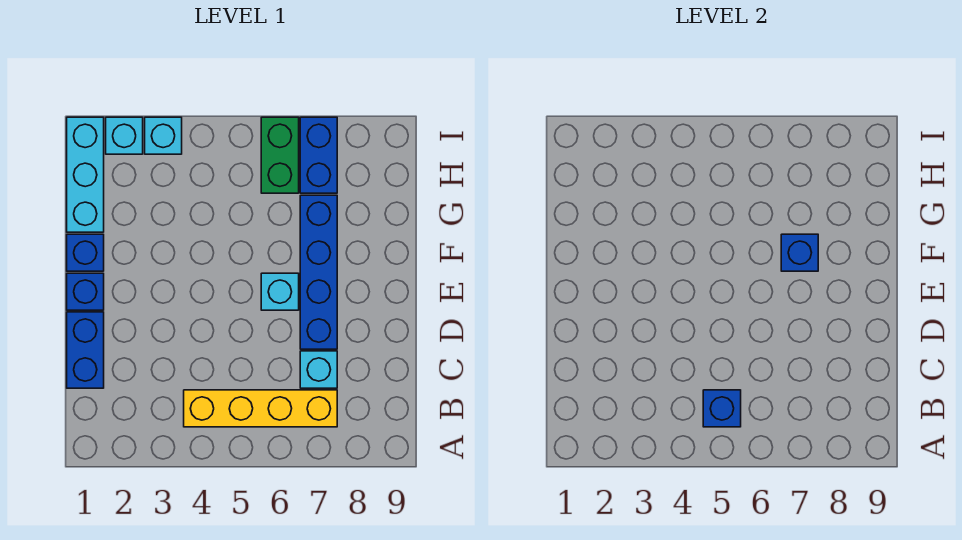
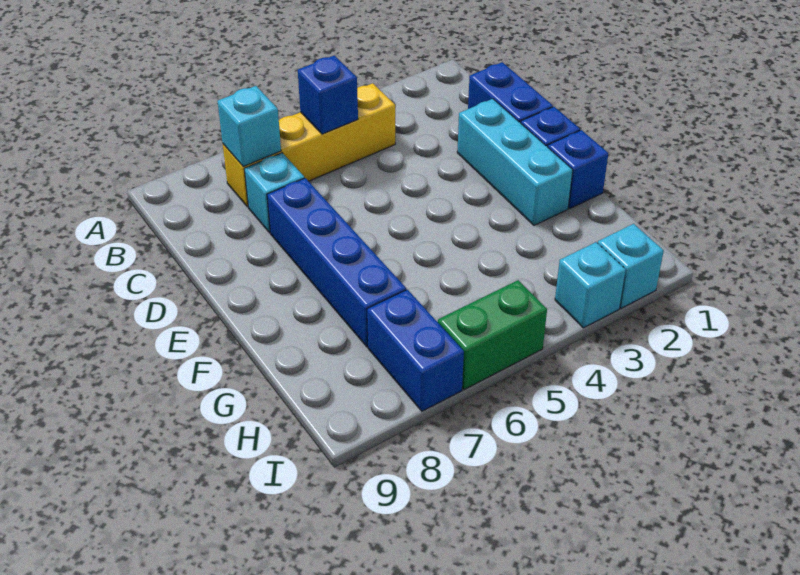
cyan 1x1 brick [261,273,299,310] -> cyan 1x1 brick moved to [217,86,281,167]
blue 1x1 brick [781,234,818,271] -> none
cyan 1x3 brick [67,117,104,232] -> cyan 1x3 brick moved to [457,99,573,225]
green 1x2 brick [261,117,299,193] -> green 1x2 brick turned to [438,280,547,390]

